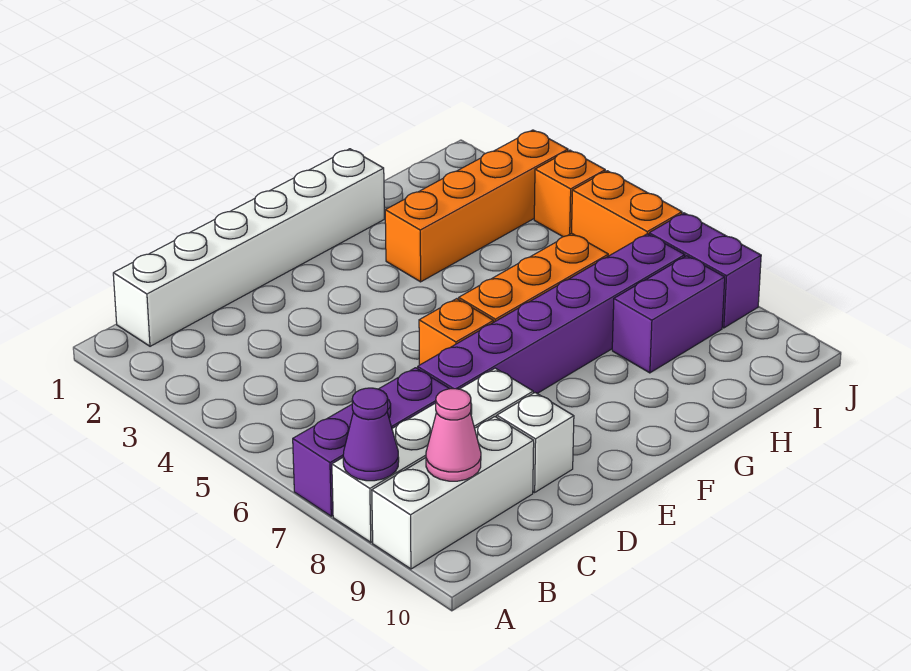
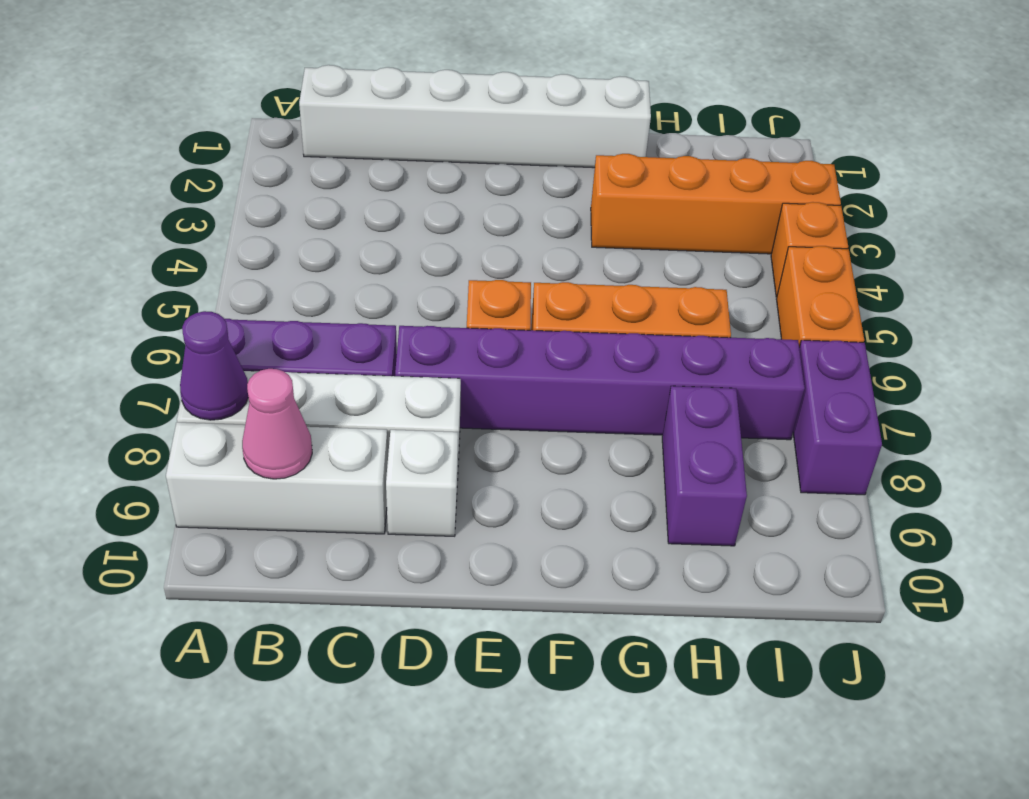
purple 1x2 brick [612,256,725,373] -> purple 1x2 brick turned to [662,386,747,546]

